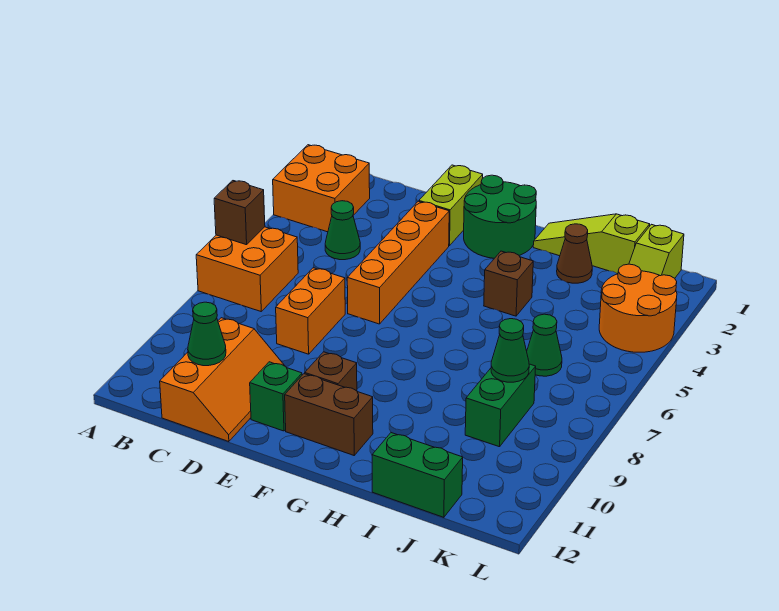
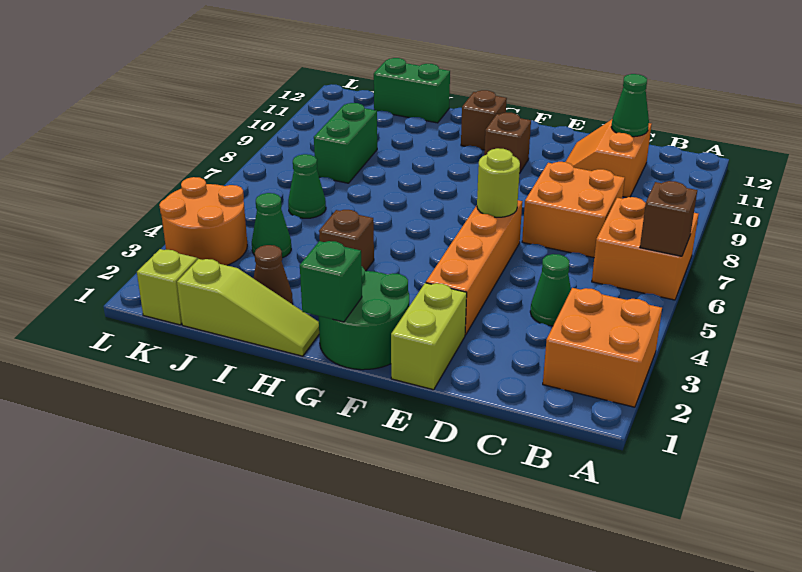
orange 2x3 slope [160,318,285,442] -> orange 2x2 slope [566,120,652,197]
orange 1x2 brick [276,268,345,354] -> orange 2x2 brick [522,162,625,258]
none -> lime 1x1 round brick [477,148,520,217]
green 1x1 brick [250,362,302,431] -> green 1x1 brick moved to [300,241,362,322]
brown 1x2 brick [285,374,373,455] -> brown 1x1 brick [461,90,507,150]
green 1x1 cone [491,319,529,382] -> green 1x1 cone moved to [252,193,291,258]

